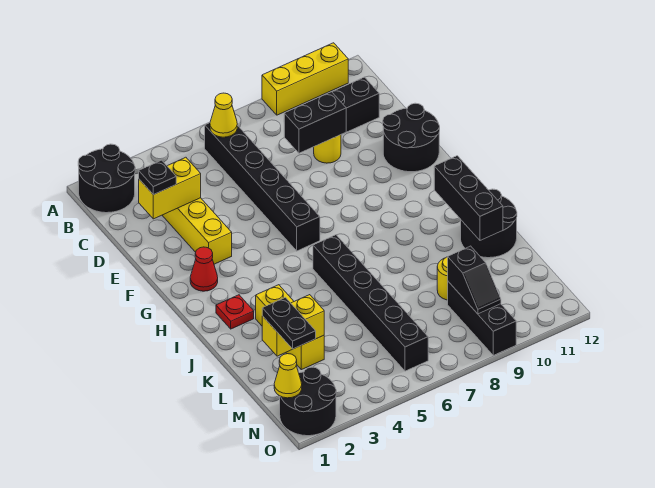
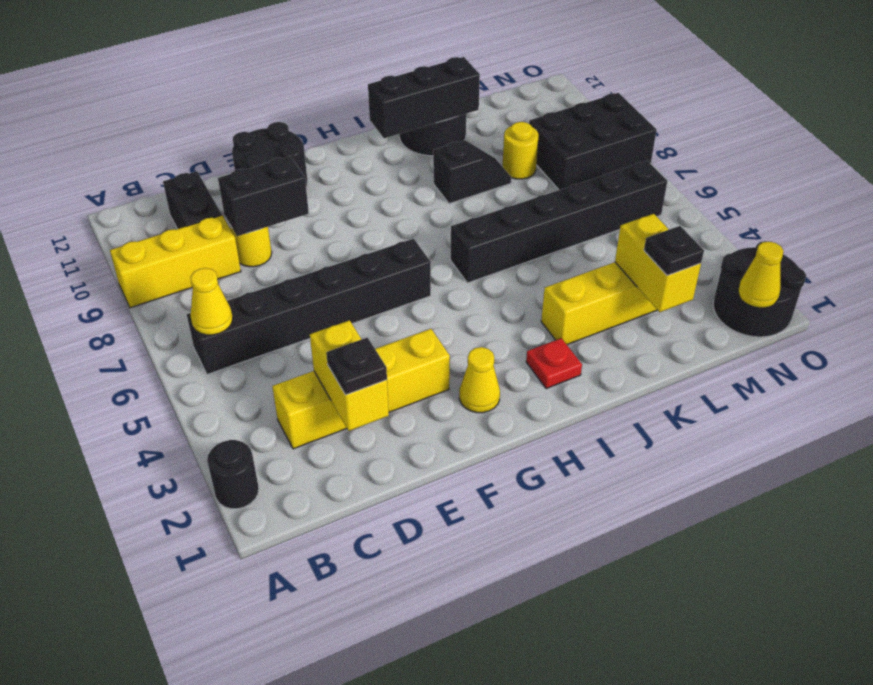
black 2x2 round brick [78,144,135,213] -> black 1x1 round brick [207,440,259,509]
yellow 1x3 brick [262,43,348,115] -> yellow 1x3 brick turned to [110,215,241,308]
black 1x2 brick [284,92,346,153] -> black 1x2 brick turned to [218,156,309,236]
red 1x1 cone [190,247,218,291] -> yellow 1x1 cone [459,347,500,413]
black 1x2 plate [262,297,316,349] -> black 1x1 plate [644,226,704,276]
black 1x3 brick [448,282,516,355] -> black 2x3 brick [529,93,657,190]
black 1x2 slope [448,246,501,314] -> black 1x2 slope moved to [433,140,512,204]

